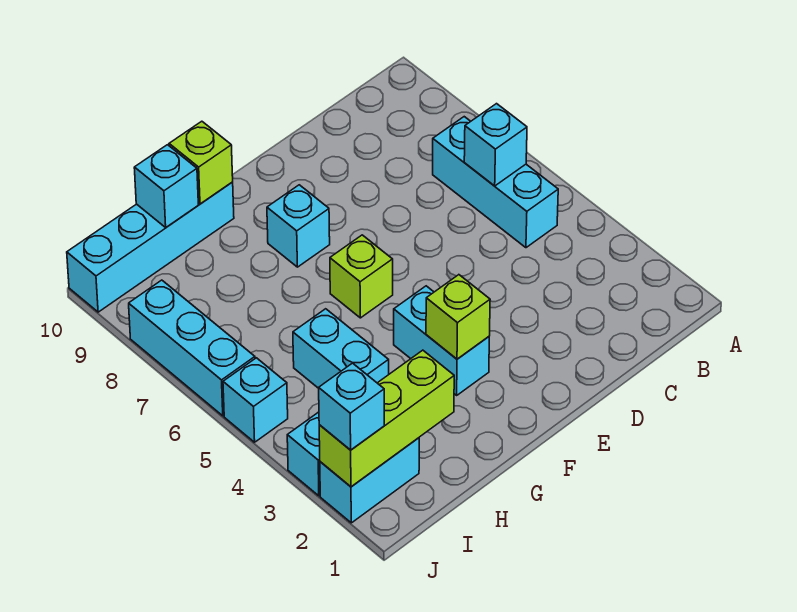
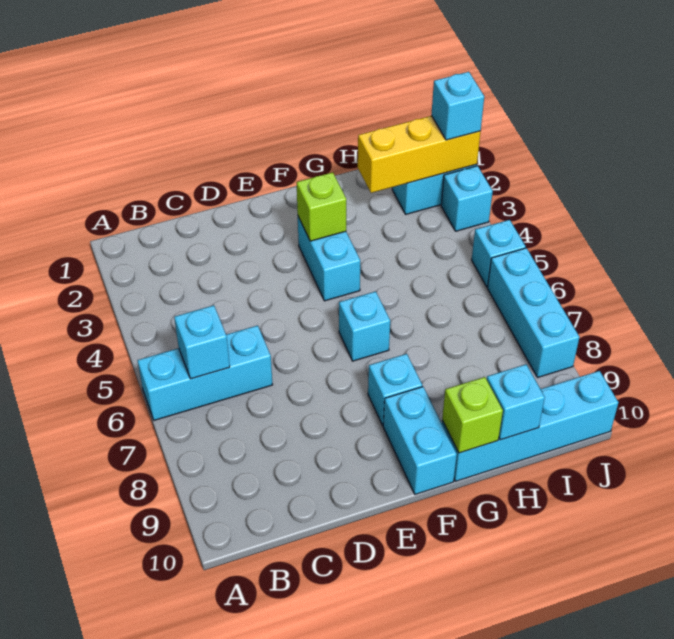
cyan 1x3 brick [433,117,558,248] -> cyan 1x3 brick turned to [137,325,273,420]
lime 1x1 brick [330,235,393,318] -> cyan 1x1 brick [339,291,390,361]
lime 1x3 brick [319,350,454,487] -> yellow 1x3 brick [358,116,481,193]
cyan 1x2 brick [293,309,389,388] -> cyan 1x2 brick moved to [383,387,457,494]

